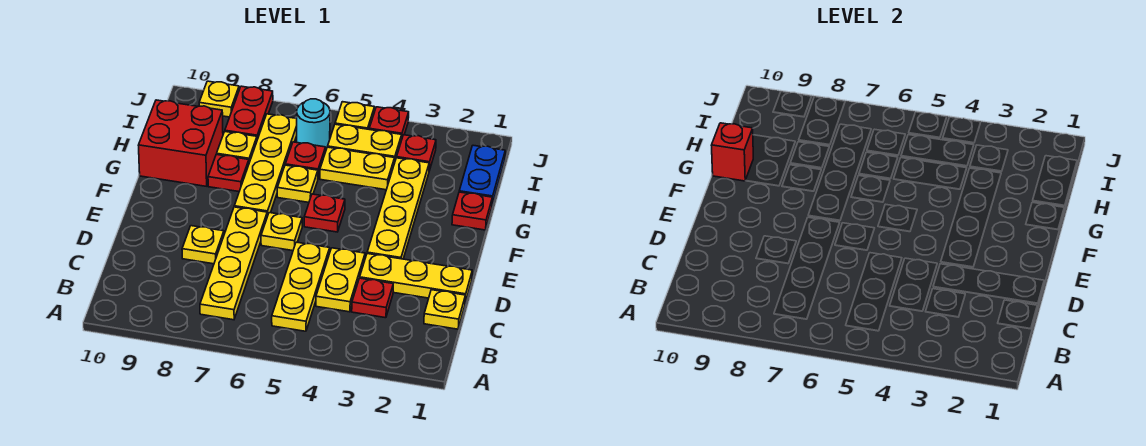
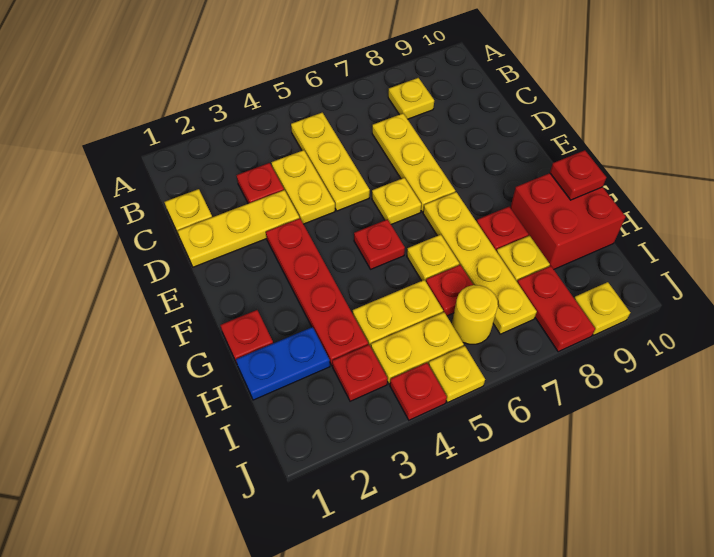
yellow 1x4 plate [200,207,267,320] -> yellow 1x3 plate [372,114,455,212]
yellow 1x1 plate [182,226,224,264] -> yellow 1x1 plate moved to [388,78,434,119]
yellow 1x4 plate [367,158,429,259] -> red 1x4 plate [266,218,368,366]
red 1x1 brick [711,123,753,181] -> red 1x1 plate [550,150,606,200]
blue 1x2 plate [459,145,505,205] -> blue 1x2 plate turned to [236,327,330,400]
cyan 1x1 round brick [297,99,330,149] -> yellow 1x1 round brick [452,285,498,344]

